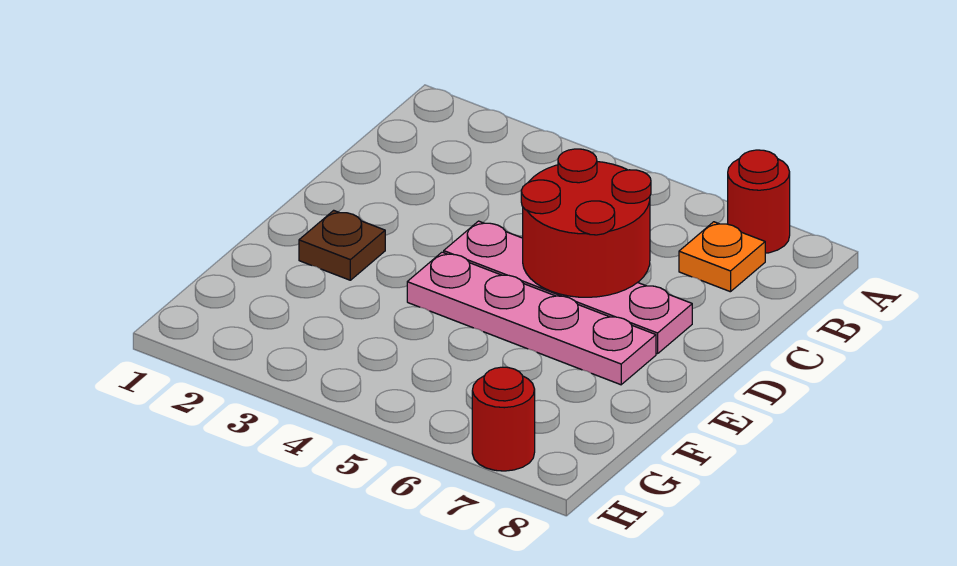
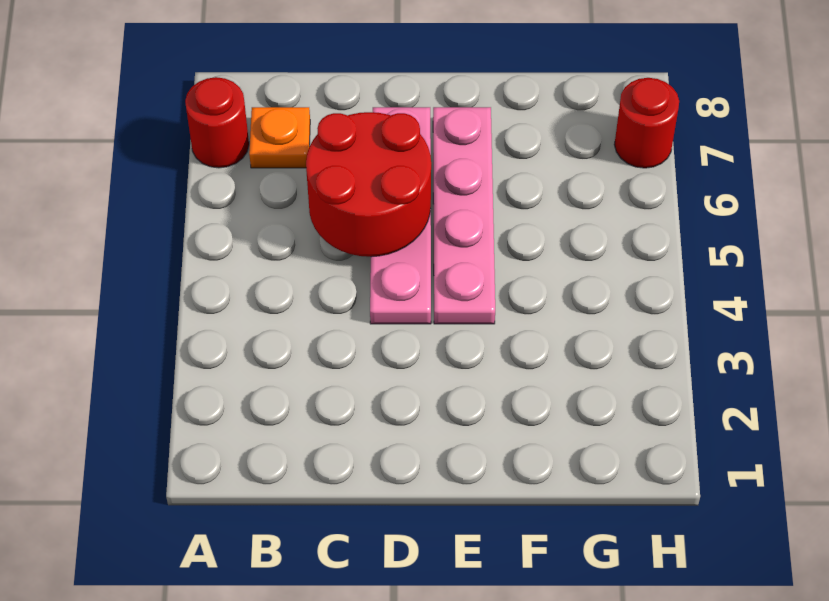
brown 1x1 plate [299,210,385,280] -> none

